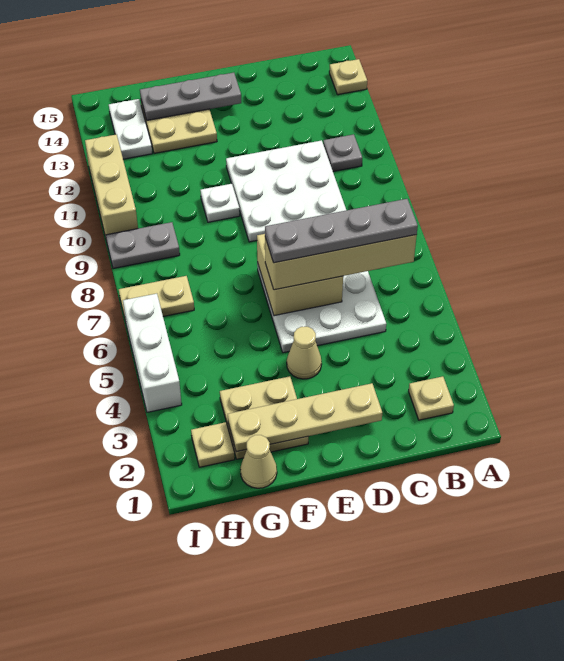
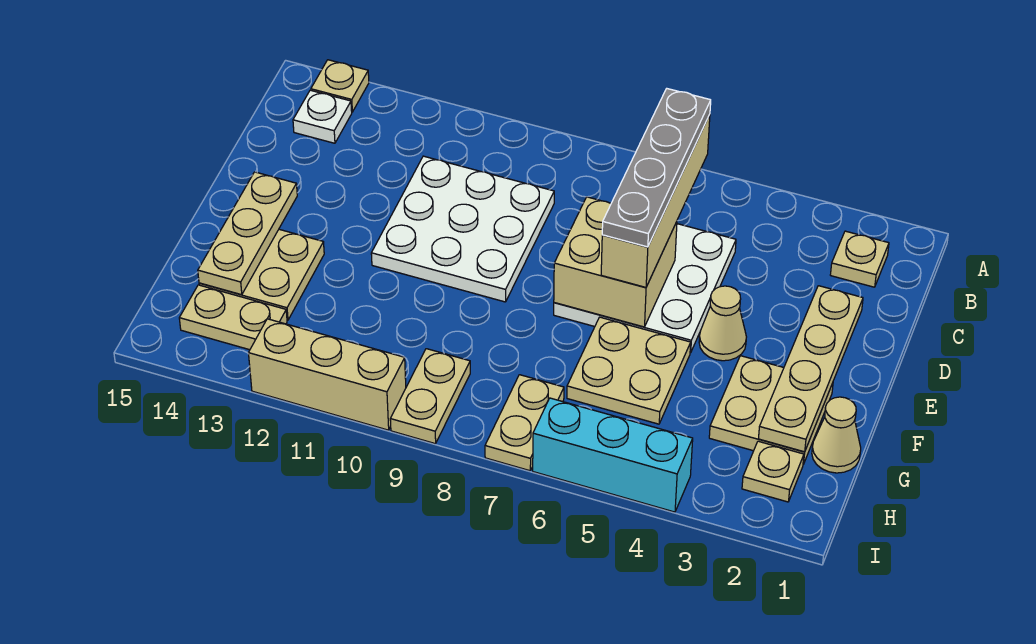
grey 1x1 plate [323,134,362,172] -> none
grey 1x3 plate [140,73,241,120] -> tan 1x3 plate [198,172,297,295]
none -> tan 2x2 plate [567,317,691,424]
white 1x1 plate [200,184,240,222] -> white 1x1 plate moved to [293,90,352,143]
grey 1x2 plate [106,222,180,269] -> tan 1x2 plate [390,349,470,444]
white 1x2 plate [109,99,152,159] -> tan 1x2 plate [179,285,287,350]
white 1x3 brick [123,294,182,412] -> cyan 1x3 brick [533,398,693,512]

